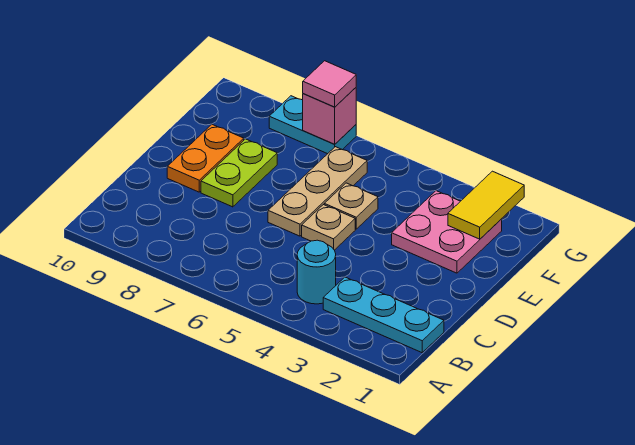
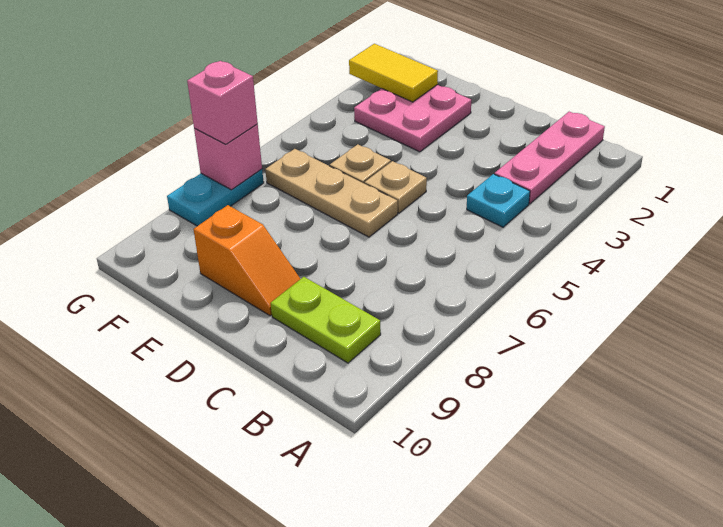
cyan 1x3 plate [323,277,444,353] -> pink 1x3 plate [495,112,605,204]
cyan 1x1 round brick [297,240,336,304] -> cyan 1x1 plate [467,174,530,227]
lime 1x2 plate [201,139,277,207] -> lime 1x2 plate moved to [271,277,381,363]
orange 1x2 plate [167,125,244,192] -> orange 1x2 slope [194,205,300,316]
pink 1x1 tile [303,61,356,107] -> pink 1x1 brick [187,61,258,144]

